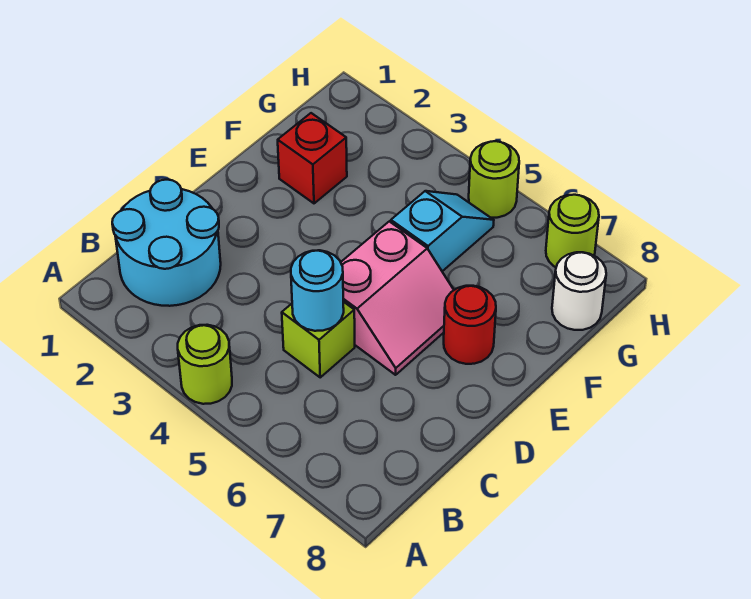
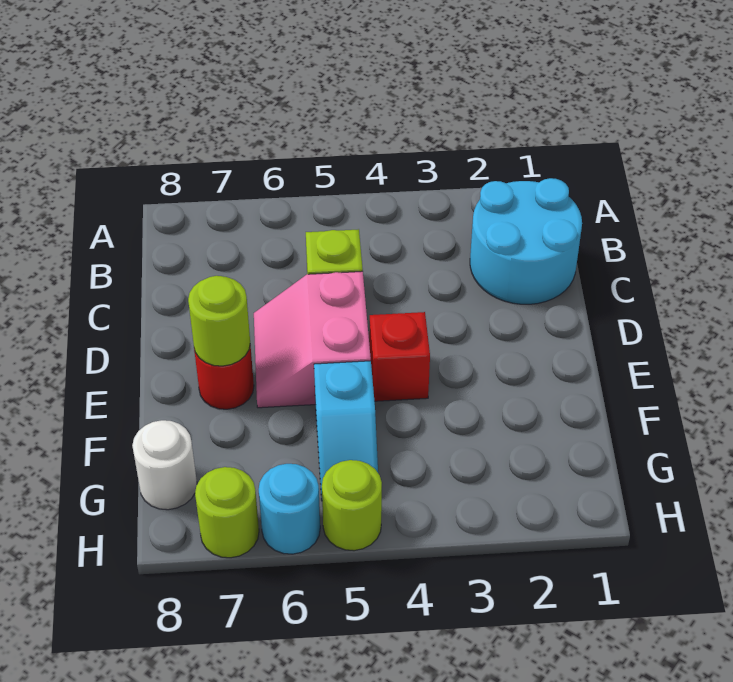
lime 1x1 round brick [178,325,232,404] -> lime 1x1 round brick moved to [188,276,250,366]
cyan 1x1 round brick [291,250,344,331] -> cyan 1x1 round brick moved to [259,464,320,554]
red 1x1 brick [278,113,347,203] -> red 1x1 brick moved to [369,312,430,401]

